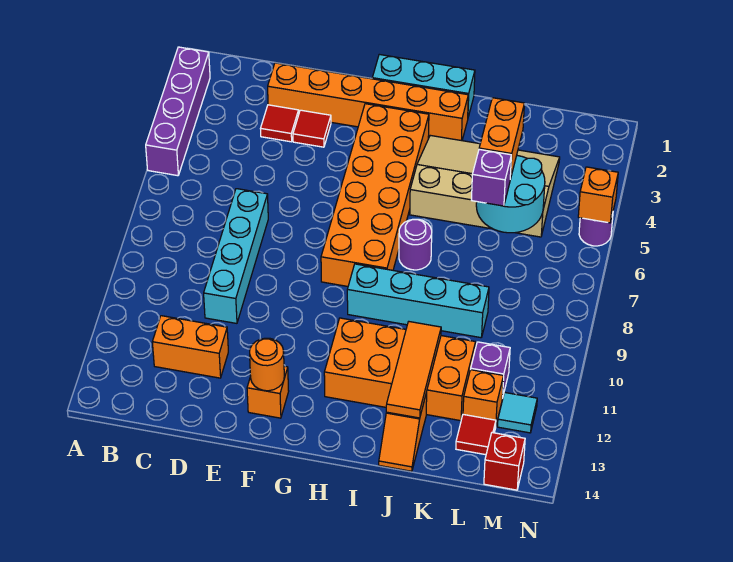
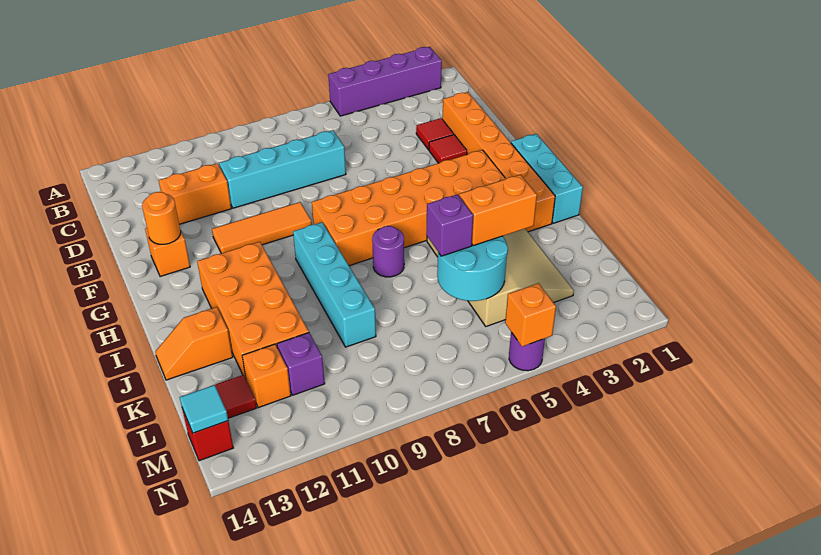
orange 1x2 brick [152,316,228,378] -> orange 1x2 brick turned to [158,163,231,224]
orange 1x3 tile [386,322,441,418] -> orange 1x3 tile moved to [212,202,312,253]
cyan 1x1 tile [498,393,537,433] -> cyan 1x1 tile moved to [180,385,228,433]

